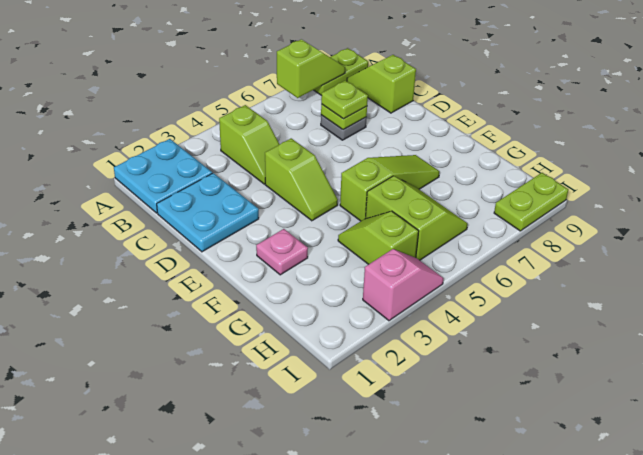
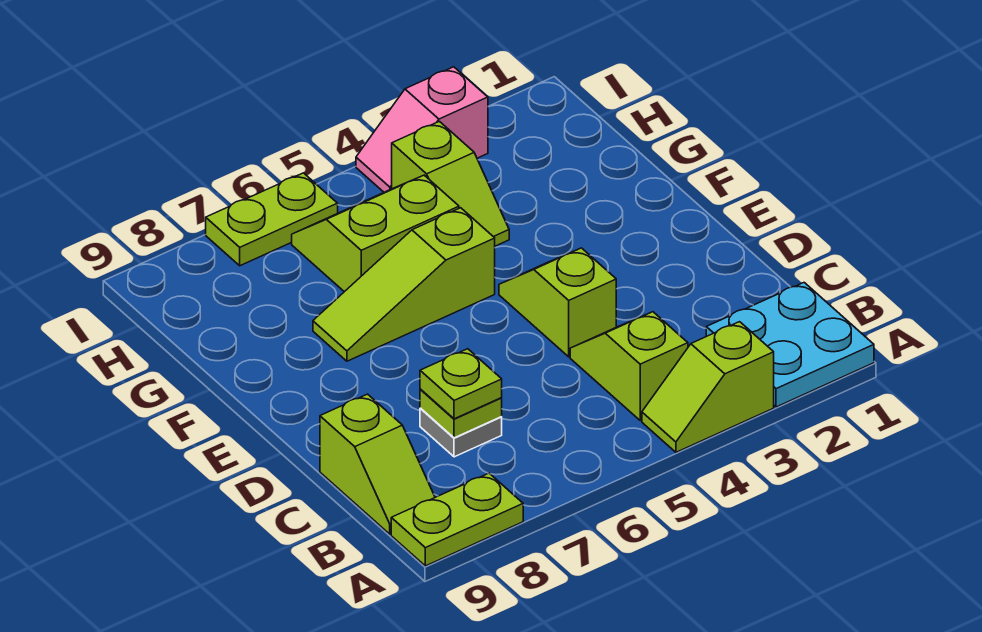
lime 1x2 slope [277,39,345,98] -> lime 1x2 slope moved to [642,322,774,452]
cyan 2x2 plate [157,173,259,252] -> none
pink 1x1 plate [256,229,308,275] -> none
lime 2x2 slope [365,176,468,260] -> lime 2x2 slope turned to [292,175,459,292]
lime 1x2 plate [494,173,568,231] -> lime 1x2 plate moved to [206,173,338,266]

